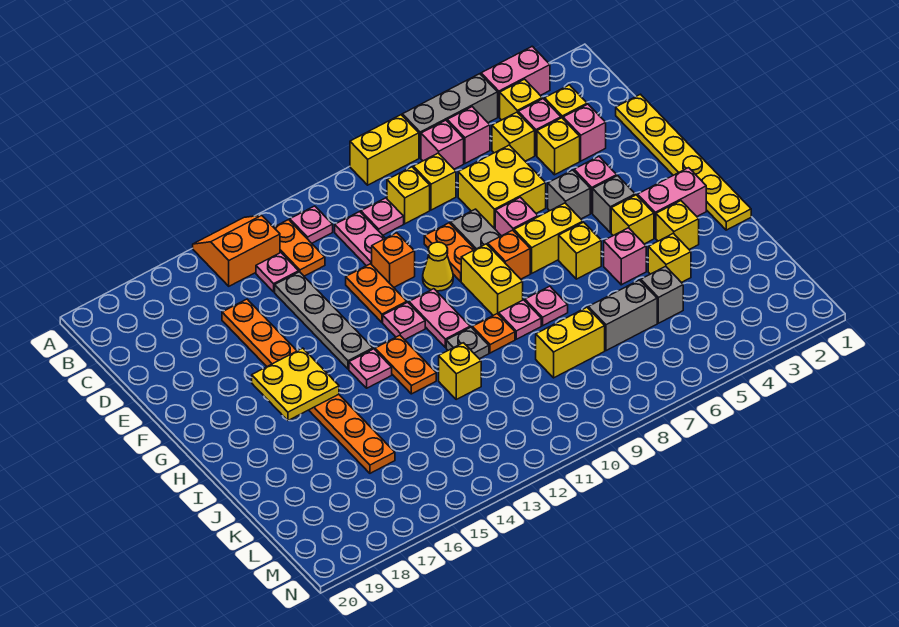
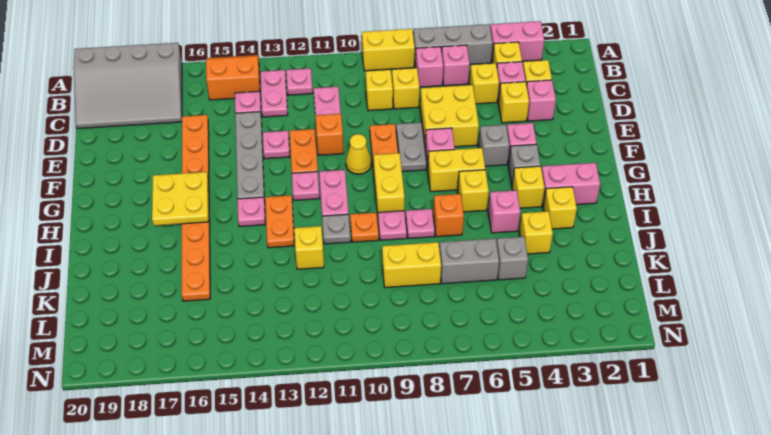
none -> grey 3x4 slope [73,43,182,128]
orange 1x2 plate [274,220,325,276] -> pink 1x2 plate [260,70,288,117]
pink 1x1 plate [361,198,404,235] -> pink 1x1 plate moved to [263,131,290,159]
yellow 1x6 plate [616,94,751,230] -> none
orange 1x1 brick [488,230,530,279] -> orange 1x1 brick moved to [433,194,464,237]

